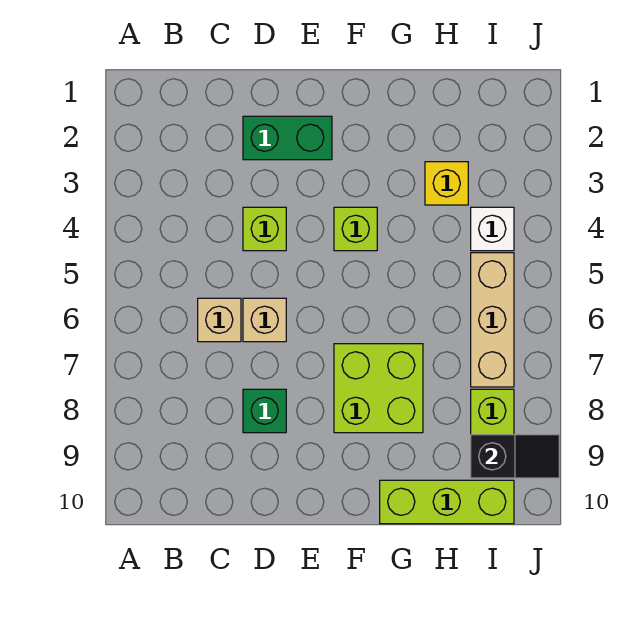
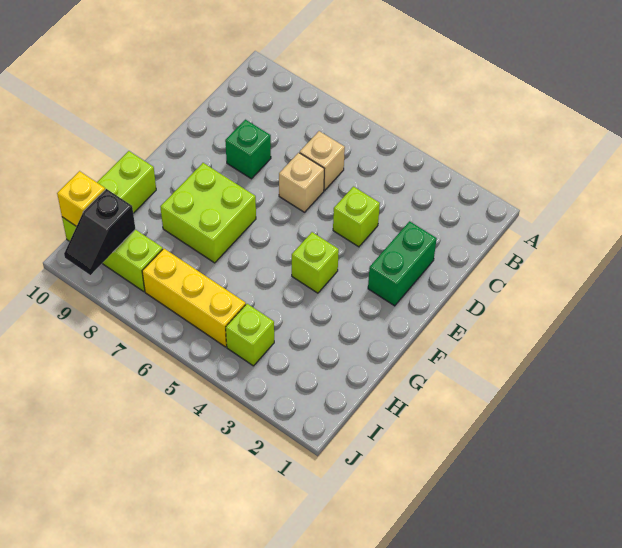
yellow 1x1 brick [425,162,468,205] -> yellow 1x1 brick moved to [57,171,105,226]
white 1x1 brick [471,207,514,251] -> lime 1x1 brick [226,304,274,366]
tan 1x3 brick [471,253,514,387] -> yellow 1x3 brick [142,249,246,347]

